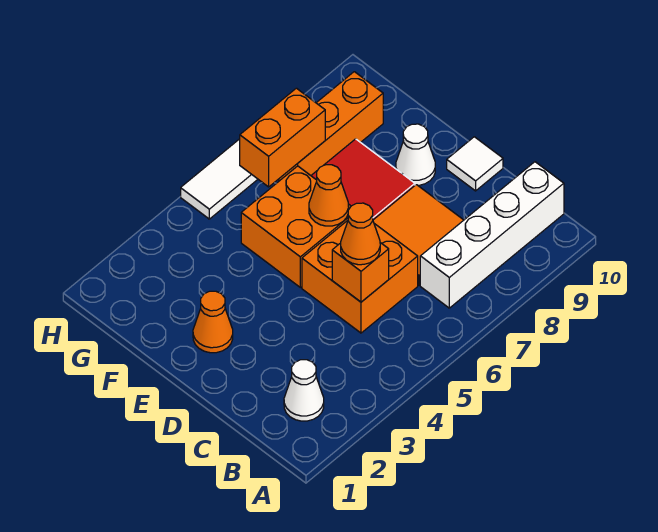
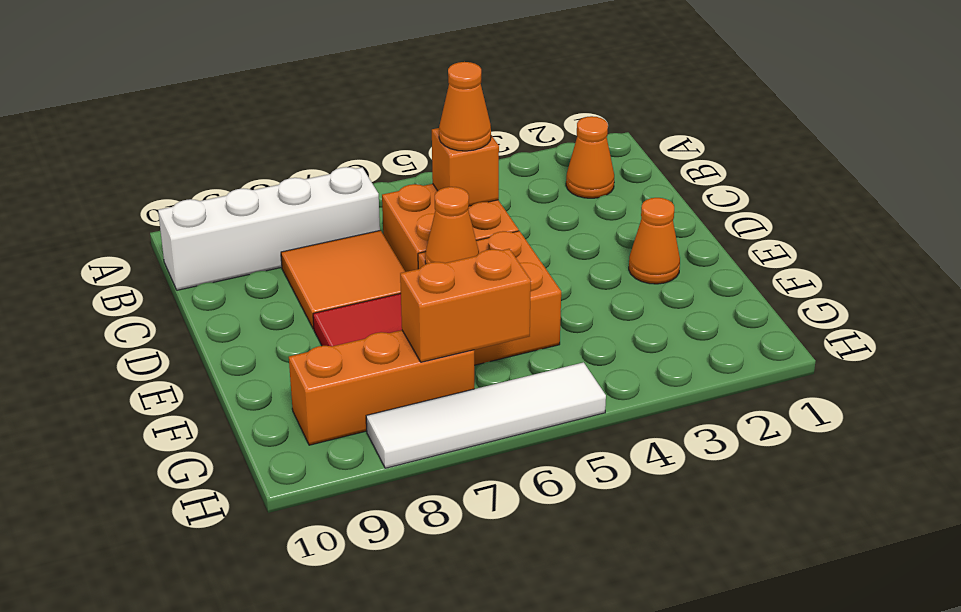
white 1x1 cone [284,360,324,421] -> orange 1x1 cone [566,116,614,198]
white 1x1 tile [447,137,503,191] -> none
white 1x1 cone [396,124,435,185] -> none

